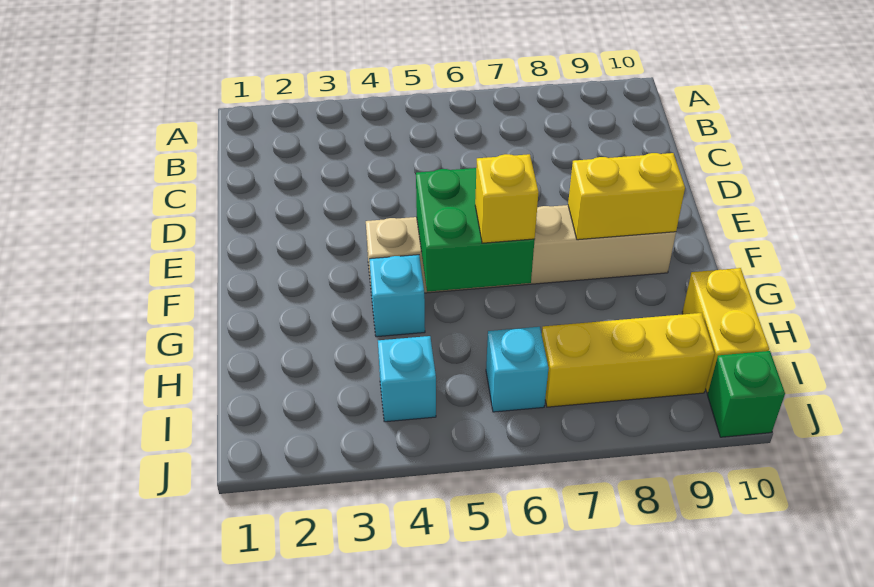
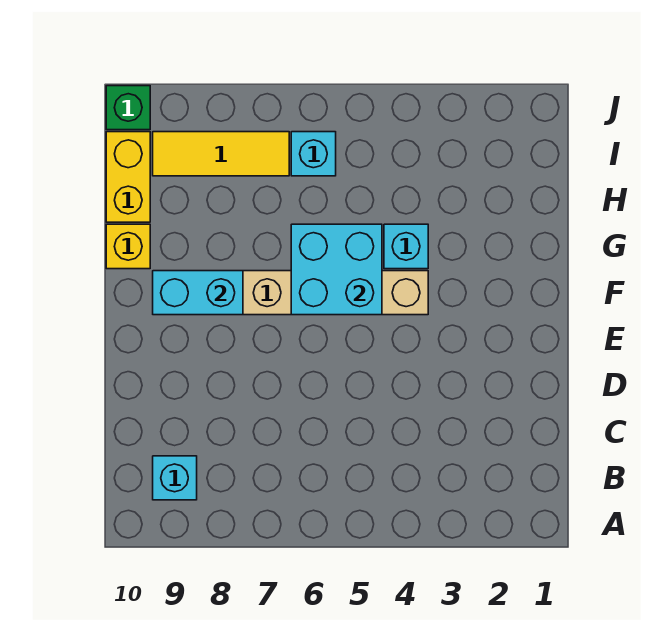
green 2x2 brick [416,168,535,292] -> cyan 2x2 brick [291,224,382,315]
yellow 1x2 brick [568,153,685,240] -> cyan 1x2 brick [153,271,243,315]
yellow 1x1 brick [475,154,539,243] -> yellow 1x1 brick moved to [106,224,150,269]
cyan 1x1 brick [378,336,436,422] -> cyan 1x1 brick moved to [153,456,197,500]
yellow 1x3 brick [542,313,715,407] -> yellow 1x3 tile [153,132,289,176]

